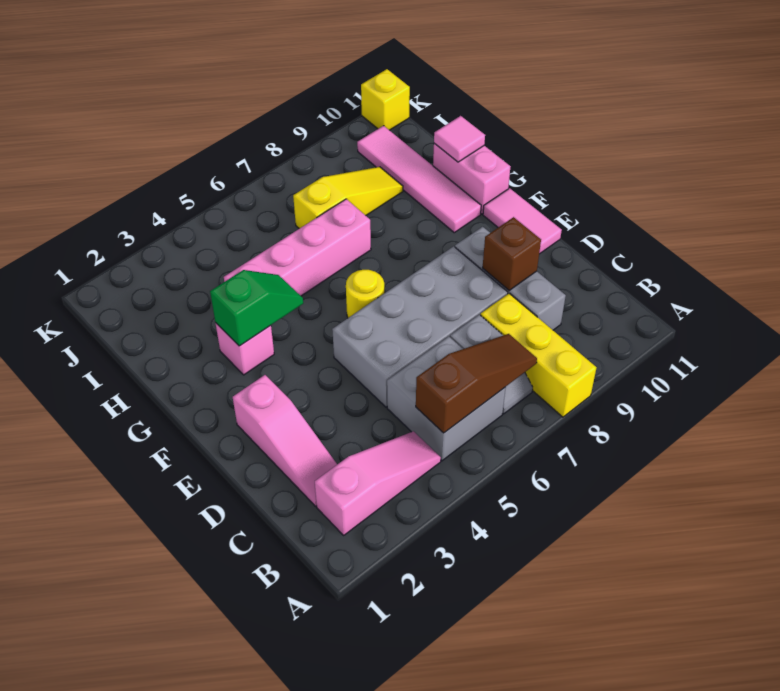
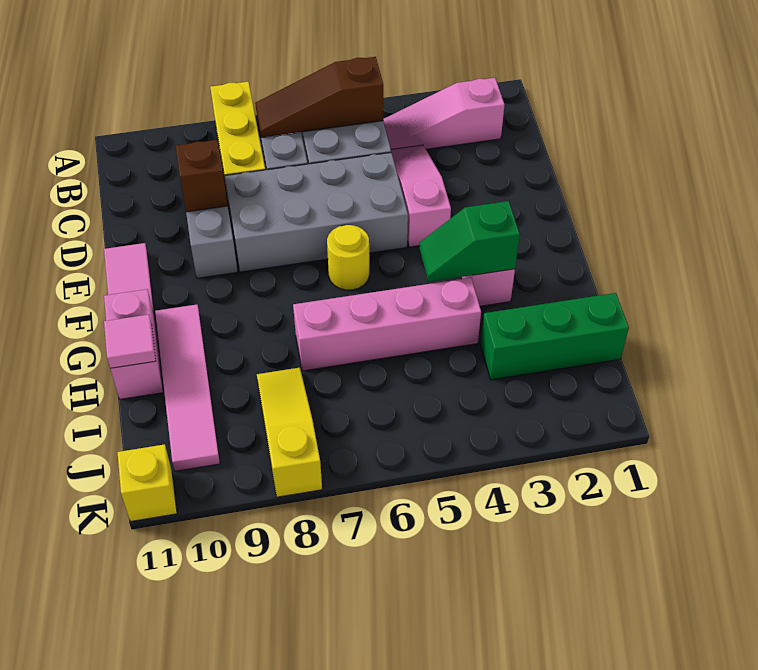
pink 1x3 slope [233,375,337,506] -> pink 1x3 slope moved to [391,145,451,247]
none -> green 1x3 brick [481,293,629,380]
yellow 1x3 slope [293,167,403,229] -> yellow 1x3 slope turned to [257,368,322,497]

